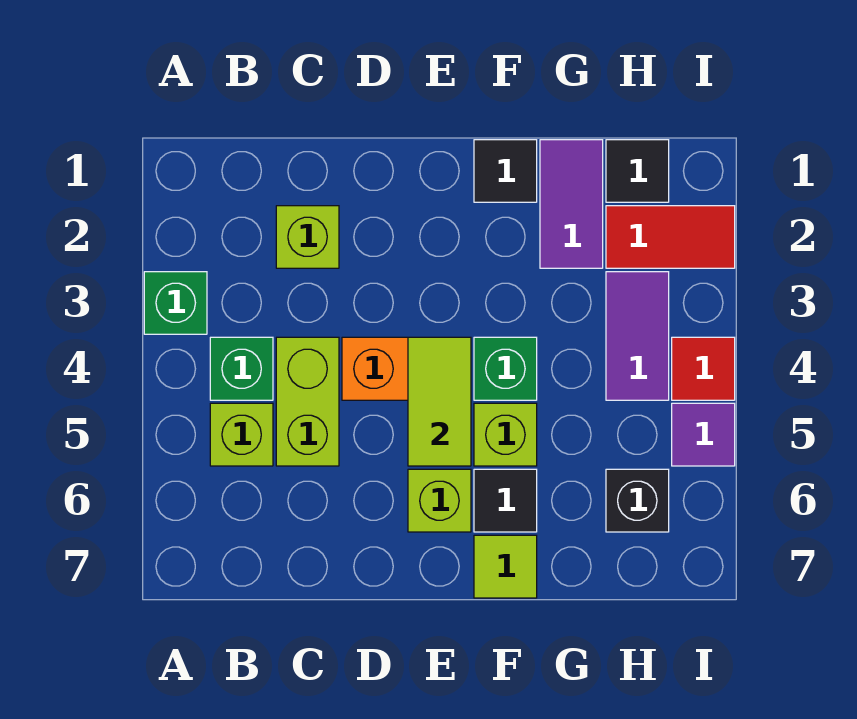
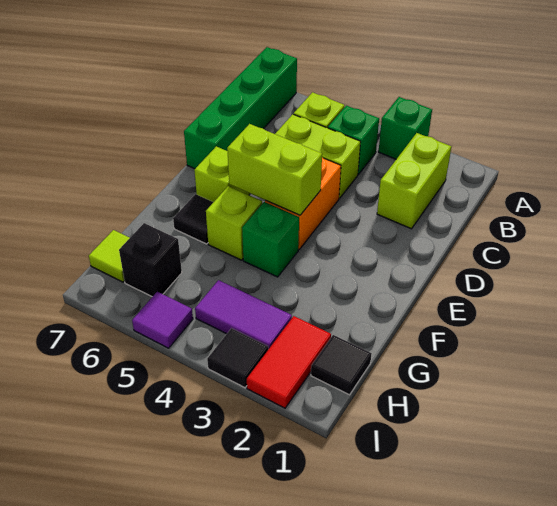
none -> green 1x4 brick [184,47,297,169]
lime 1x1 brick [276,206,339,268] -> lime 1x2 brick [377,133,451,229]
lime 1x2 tile [408,337,471,466] -> lime 1x2 brick [227,124,322,215]
black 1x1 tile [474,140,537,202] -> black 1x1 tile moved to [207,328,268,388]
lime 1x1 tile [474,535,537,598] -> lime 1x1 tile moved to [89,230,130,282]
purple 1x2 tile [540,140,603,268] -> none
red 1x1 tile [672,337,735,400] -> none

